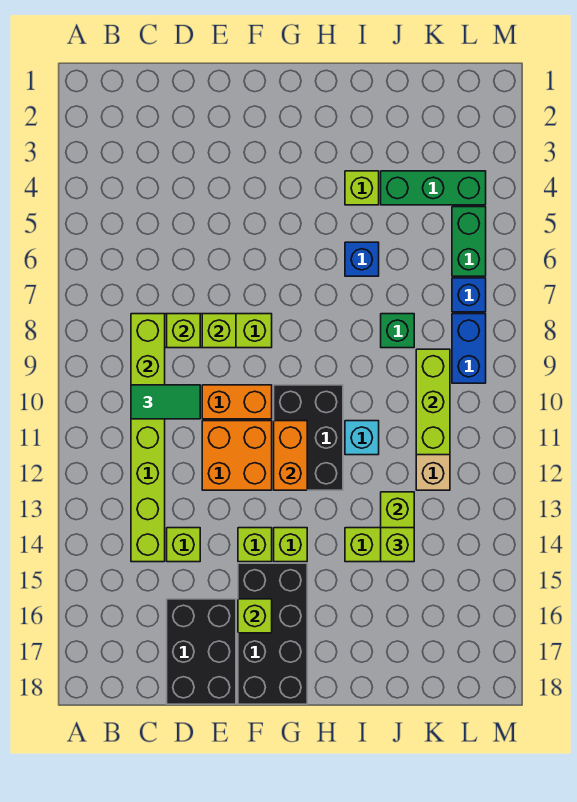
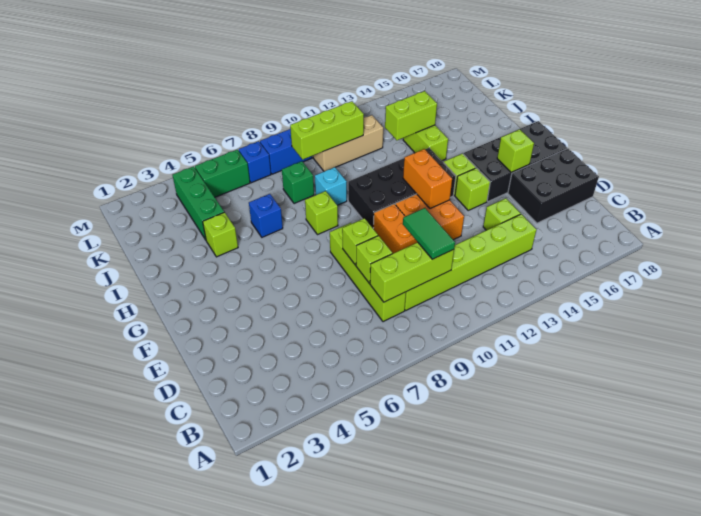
black 2x3 brick [274,385,343,490] -> black 2x4 brick [348,148,456,228]
orange 1x2 brick [274,421,307,490] -> orange 1x2 brick turned to [403,149,452,208]
cyan 1x1 brick [345,421,379,455] -> cyan 1x1 brick moved to [315,167,347,205]
lime 1x1 brick [381,528,414,562] -> lime 1x1 brick moved to [305,191,338,235]

